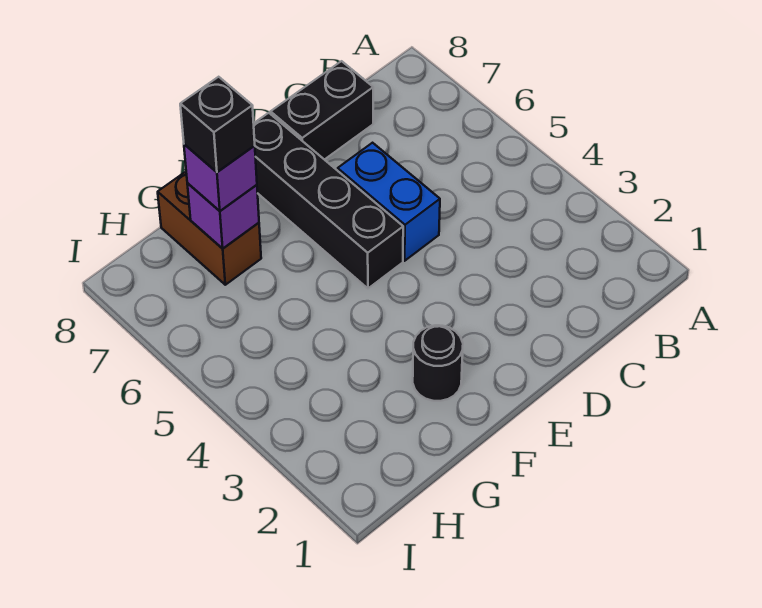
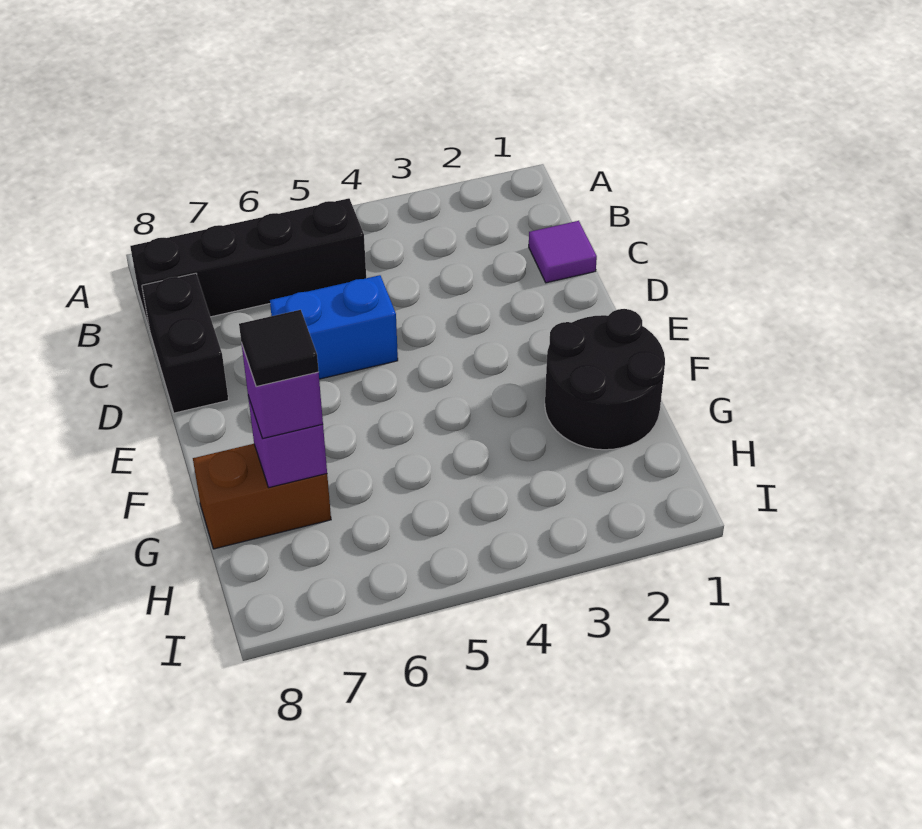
none -> purple 1x1 tile [529,221,597,283]
black 1x4 brick [254,113,403,288] -> black 1x4 brick moved to [130,198,366,330]
black 1x1 round brick [413,325,463,401] -> black 2x2 round brick [545,309,665,450]
black 1x1 brick [180,77,255,172] -> black 1x1 tile [239,310,319,387]

